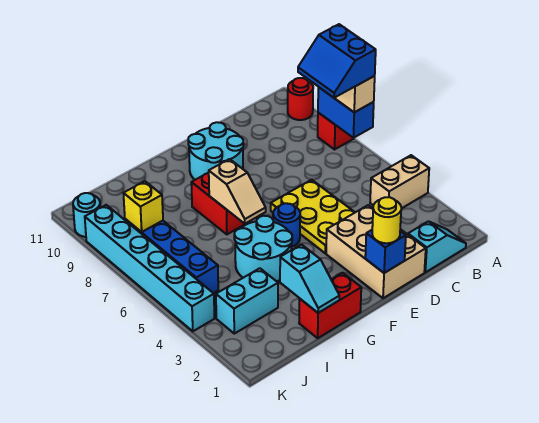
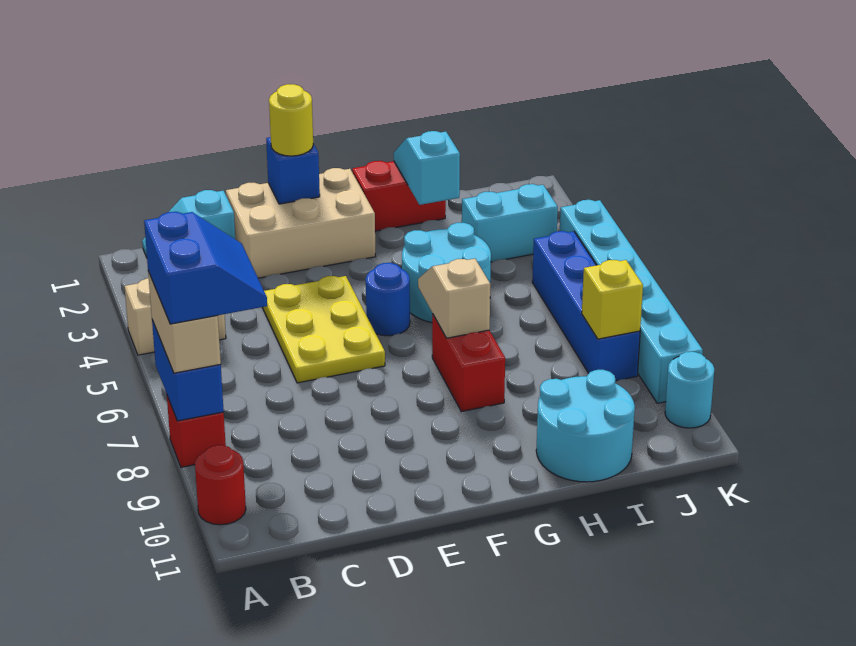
tan 2x3 brick [326,205,426,298] -> tan 2x3 brick turned to [226,168,376,278]
cyan 2x2 round brick [188,122,244,180] -> cyan 2x2 round brick moved to [536,370,635,482]

